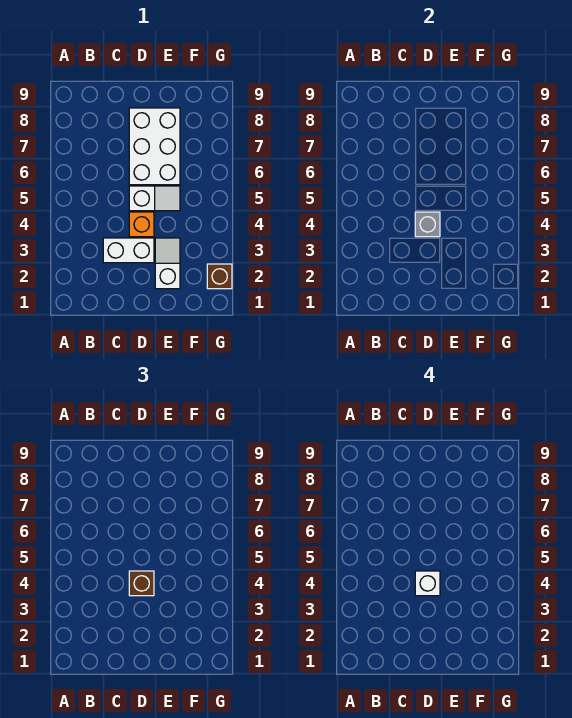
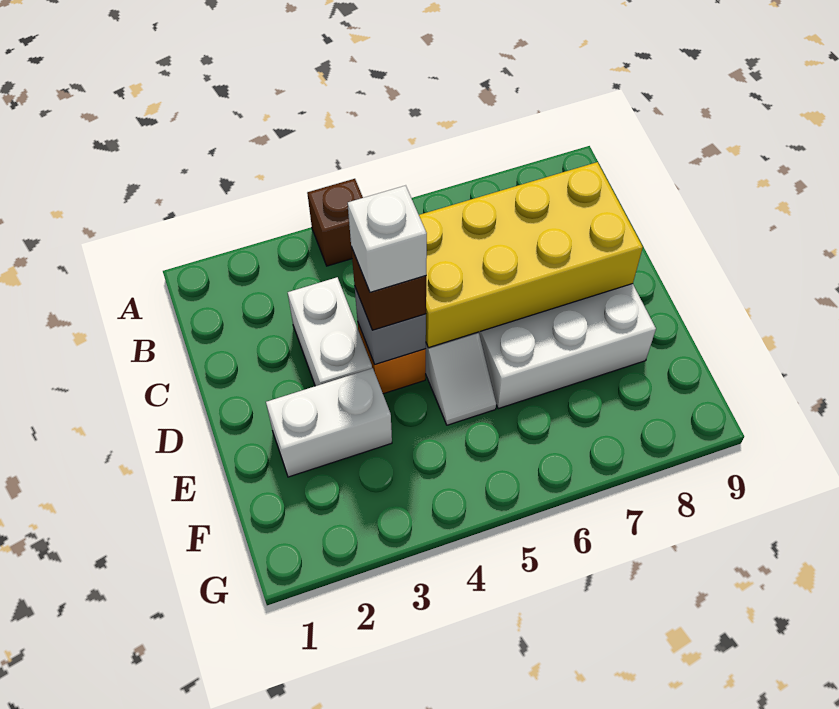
none -> yellow 2x4 brick [419,162,643,348]
white 1x2 slope [155,238,180,289] -> white 1x2 brick [266,368,392,477]
brown 1x1 brick [207,264,232,289] -> brown 1x1 brick moved to [307,179,363,266]

